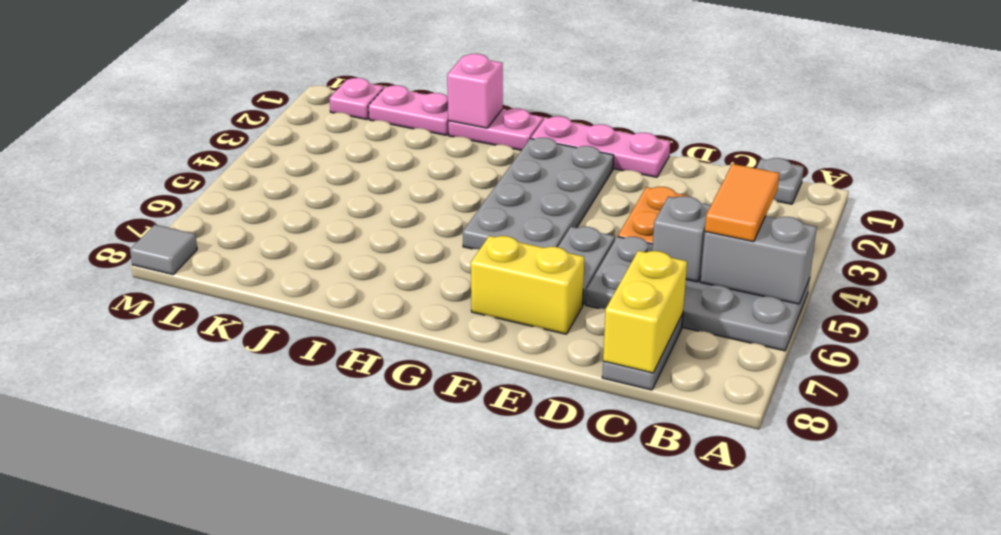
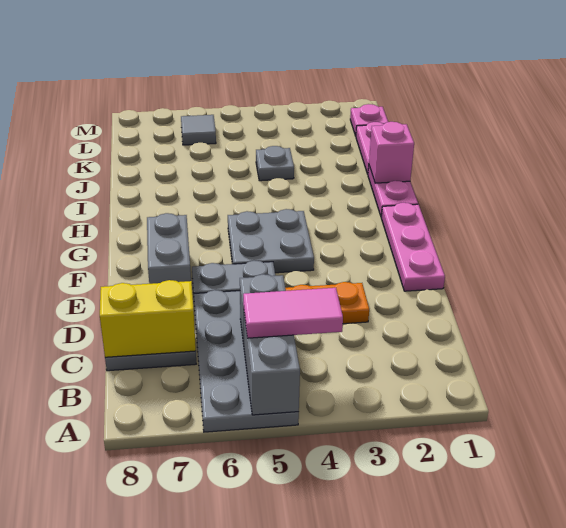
grey 1x1 plate [757,158,804,204] -> grey 1x1 plate moved to [256,146,294,181]
orange 1x2 tile [705,164,779,242] -> pink 1x2 tile [243,288,343,338]
yellow 1x2 brick [471,236,584,334] -> grey 1x2 brick [147,213,191,284]
grey 2x4 plate [463,138,614,249] -> grey 2x2 plate [228,209,314,273]
grey 1x1 tile [130,225,197,275] -> grey 1x1 tile moved to [181,115,216,145]

